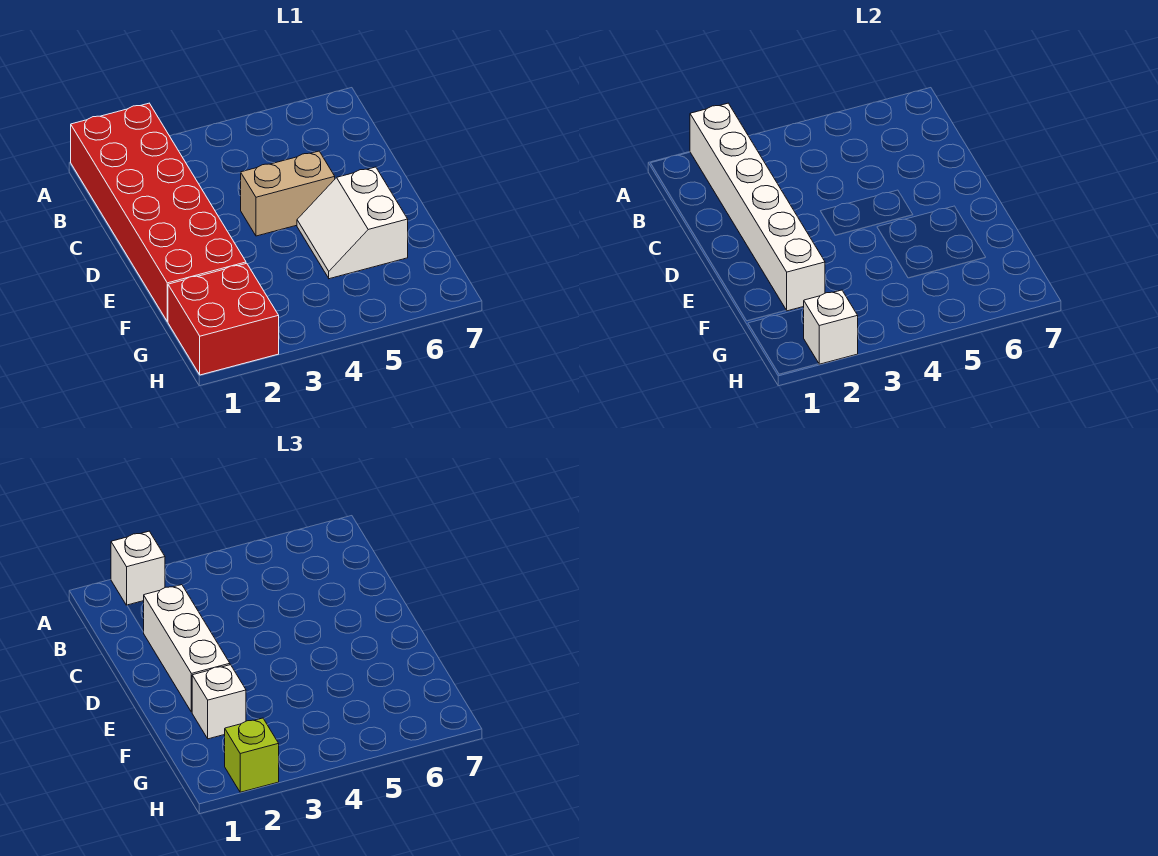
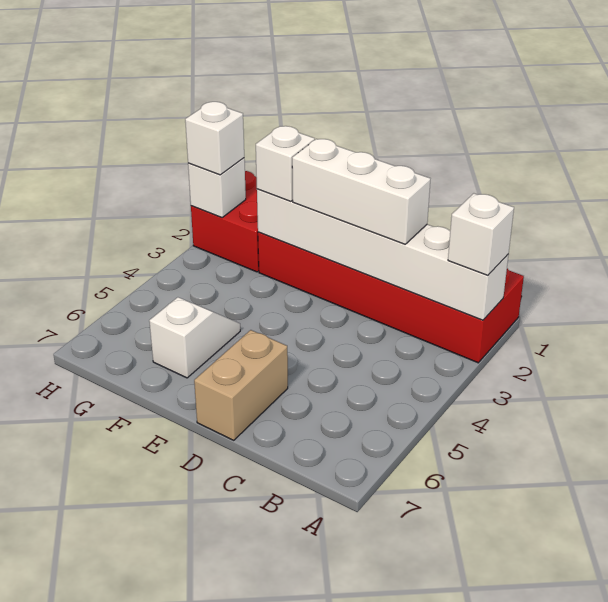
tan 1x2 brick [241,151,335,236] -> tan 1x2 brick moved to [194,330,288,440]
white 2x2 slope [297,167,408,279] -> white 1x2 slope [149,297,240,378]
lime 1x1 brick [225,718,279,792] -> white 1x1 brick [185,102,244,175]

